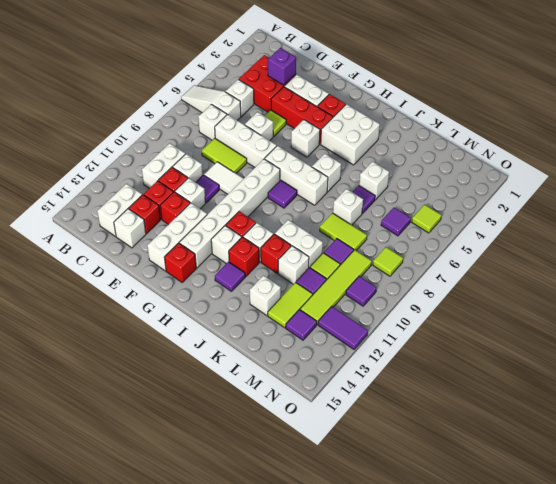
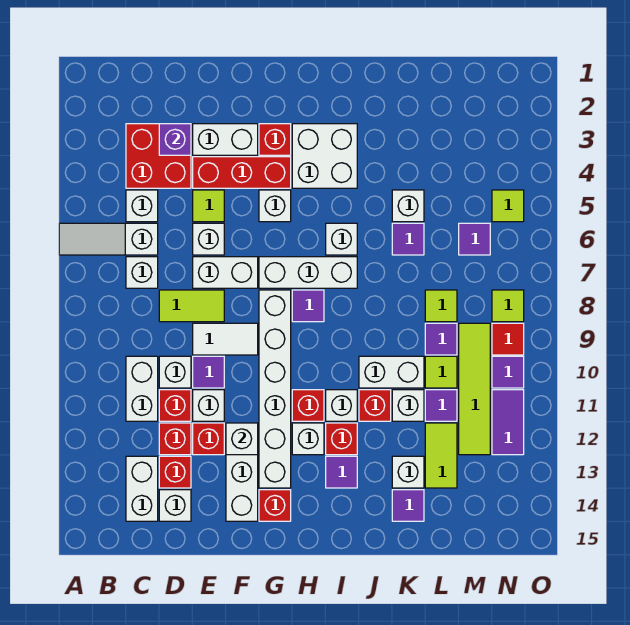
white 1x3 brick [215,114,277,167] -> white 1x2 brick [193,257,258,288]
white 1x1 brick [333,189,363,225] -> white 1x1 brick moved to [226,423,258,455]
lime 1x2 tile [320,213,367,251] -> lime 1x1 tile [425,290,457,322]
purple 1x1 tile [286,310,317,340] -> purple 1x1 tile moved to [392,490,424,521]
none -> red 1x1 tile [492,323,524,355]
purple 1x2 tile [318,307,368,349] -> purple 1x2 tile turned to [492,390,524,455]

